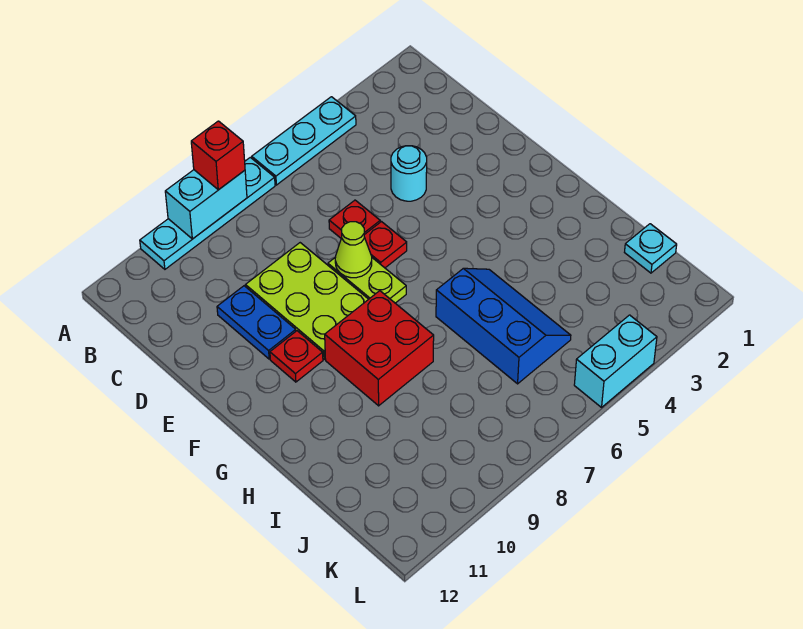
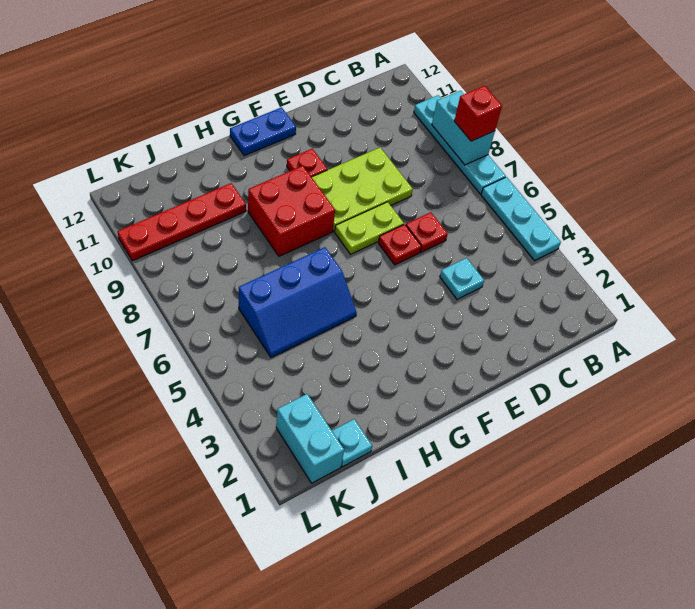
cyan 1x1 round brick [391,146,427,201] -> cyan 1x1 plate [440,258,484,299]
blue 1x2 plate [217,286,296,359] -> blue 1x2 plate moved to [230,107,296,156]
lime 1x1 cone [335,222,372,278] -> none
none -> red 1x4 plate [118,183,246,261]
cyan 1x2 brick [574,315,657,407] -> cyan 1x2 brick moved to [276,394,344,483]

